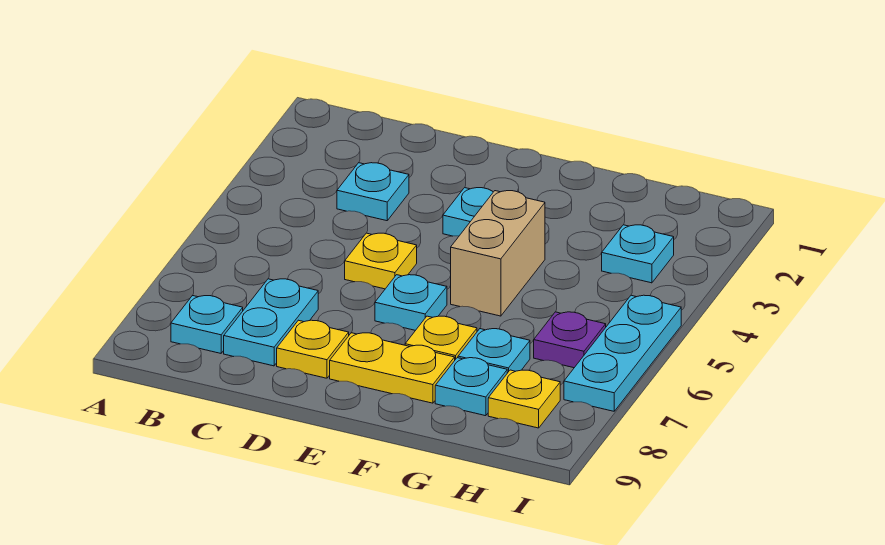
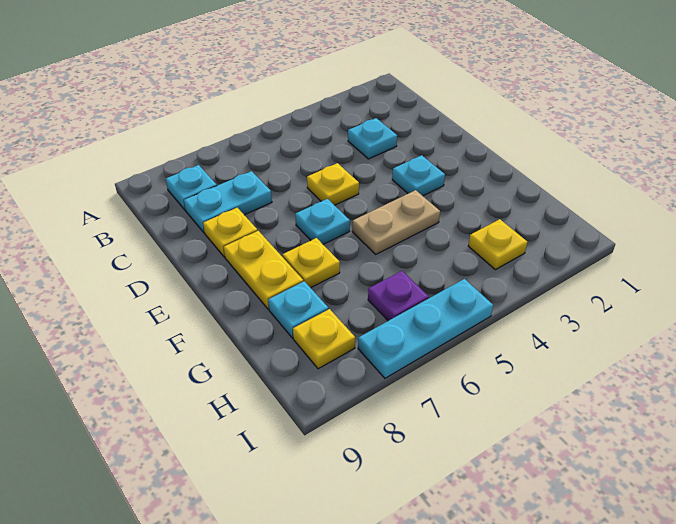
tan 1x2 brick [451,191,545,316] -> tan 1x2 plate [352,190,440,254]
cyan 1x1 plate [458,329,530,373] -> none
cyan 1x1 plate [602,225,674,283] -> yellow 1x1 plate [468,219,527,270]

